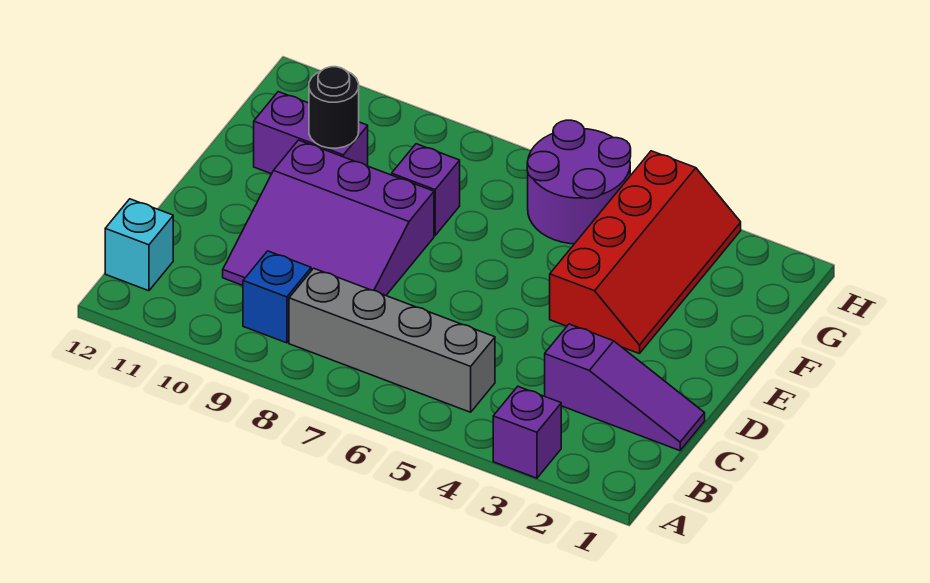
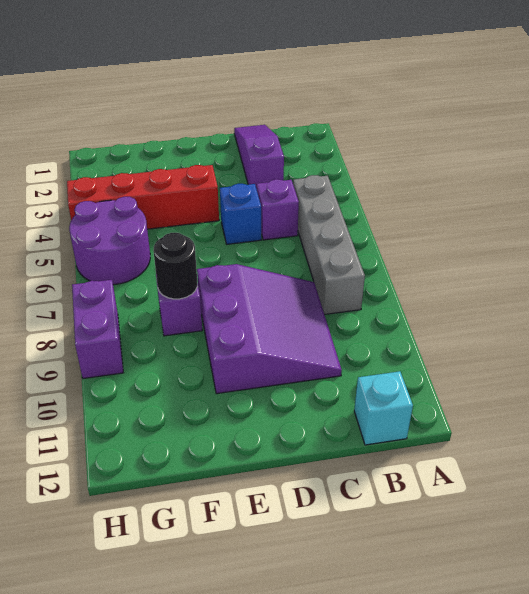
purple 1x1 brick [493,387,561,478] -> purple 1x1 brick moved to [257,179,299,240]
blue 1x1 brick [243,251,311,343] -> blue 1x1 brick moved to [220,184,261,244]
purple 1x2 brick [254,92,368,174] -> purple 1x2 brick moved to [72,280,123,379]
black 1x1 round brick [309,67,359,148] -> black 1x1 round brick moved to [153,233,197,299]

